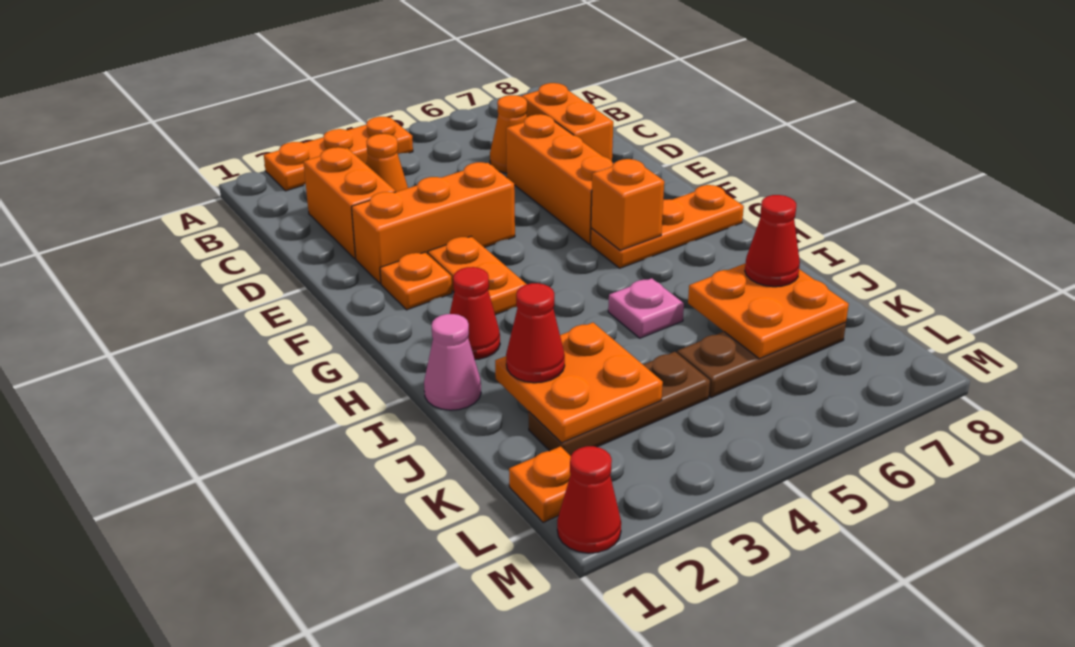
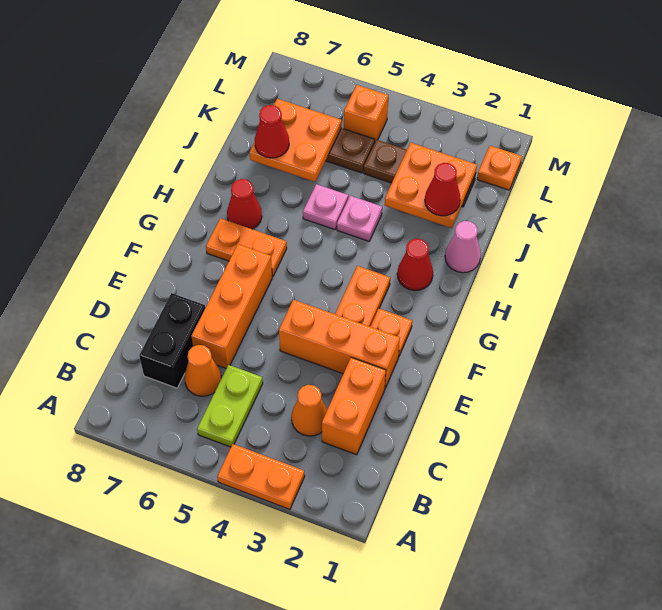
orange 1x3 plate [264,117,413,191] -> orange 1x2 plate [217,444,305,509]
none -> lime 1x2 plate [197,365,263,447]
orange 1x2 brick [521,83,613,161] -> black 1x2 brick [139,293,205,388]
orange 1x3 plate [591,185,744,268] -> orange 1x2 plate [206,218,287,277]
orange 1x1 brick [591,159,664,250] -> orange 1x1 brick moved to [344,85,388,141]
none -> pink 1x1 plate [337,196,382,241]
red 1x1 cone [557,446,621,553] -> red 1x1 cone moved to [227,179,262,229]

